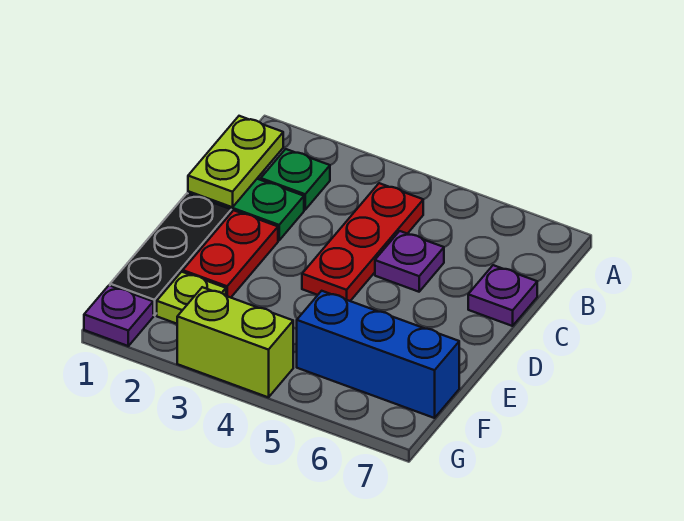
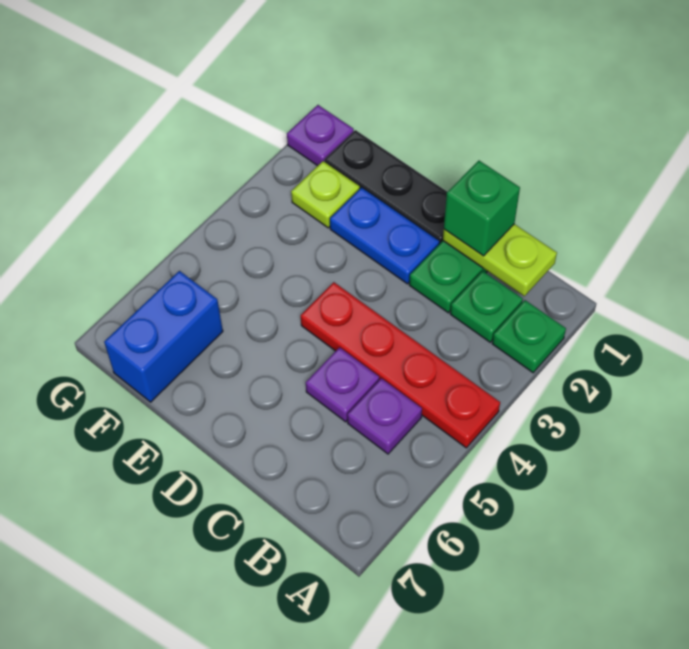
none -> green 1x1 plate [492,300,566,373]
red 1x3 plate [302,183,423,301] -> red 1x4 plate [301,282,500,448]
none -> green 1x1 brick [444,161,520,256]
purple 1x1 plate [468,265,537,326] -> purple 1x1 plate moved to [348,378,422,454]
red 1x2 plate [183,210,278,298] -> blue 1x2 plate [330,188,439,284]
blue 1x3 brick [297,291,459,418] -> blue 1x2 brick [104,271,223,402]
lime 1x2 brick [177,287,293,397] -> none

